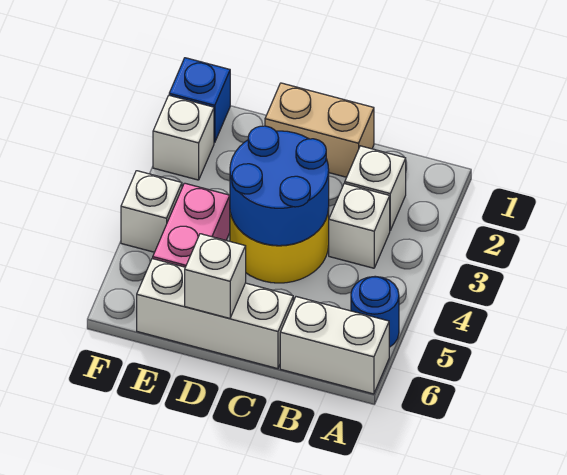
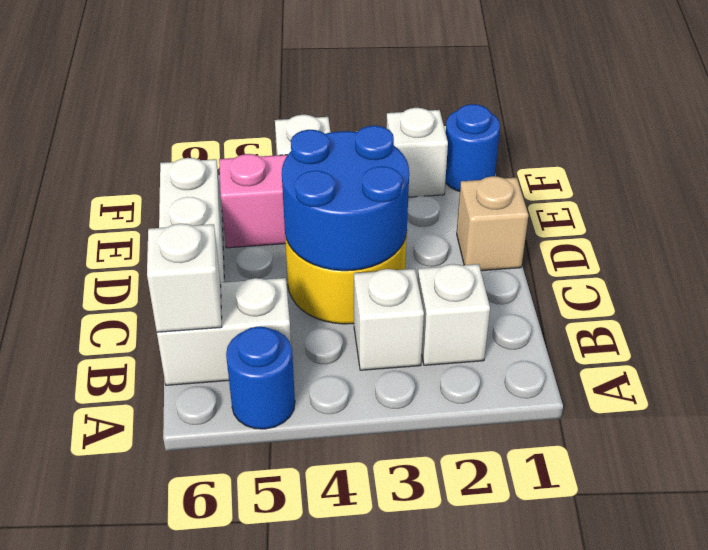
white 1x2 brick [280,297,389,394] -> white 1x2 brick turned to [157,278,291,385]
tan 1x2 brick [265,83,374,177] -> tan 1x1 brick [457,176,529,271]
white 1x1 brick [185,234,246,319] -> white 1x1 brick moved to [147,224,222,332]
blue 1x1 brick [169,58,230,142] -> blue 1x1 round brick [445,104,500,191]

